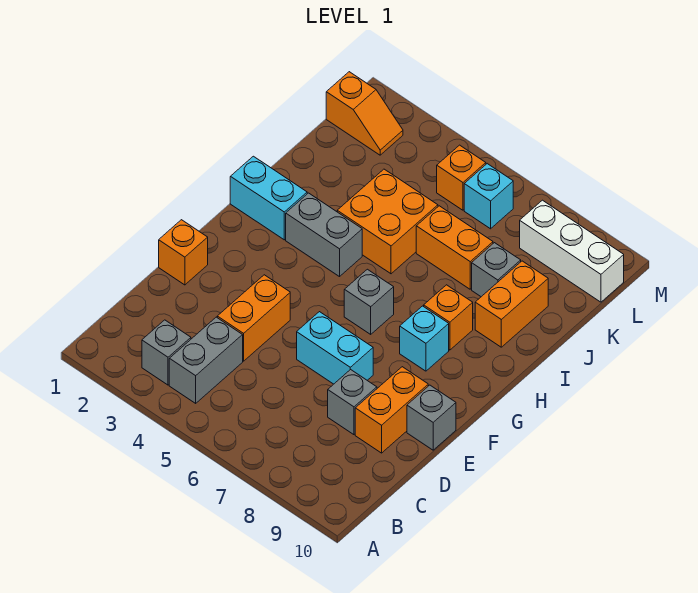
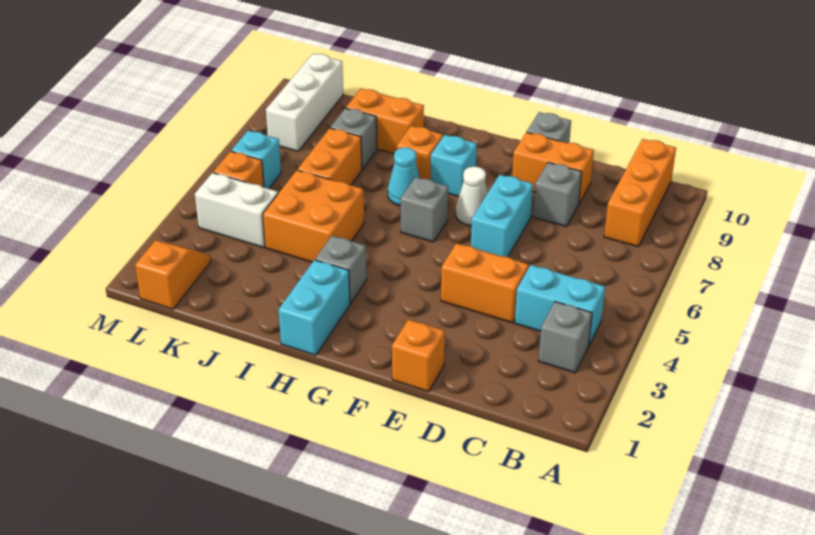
grey 1x2 brick [169,317,243,403] -> cyan 1x2 brick [515,265,605,345]
none -> orange 1x3 brick [604,139,676,247]
none -> white 1x1 cone [456,166,488,226]
grey 1x2 brick [286,193,362,277] -> grey 1x1 brick [315,236,367,303]
none -> cyan 1x1 cone [388,148,420,206]
none -> white 1x2 brick [195,173,278,247]

